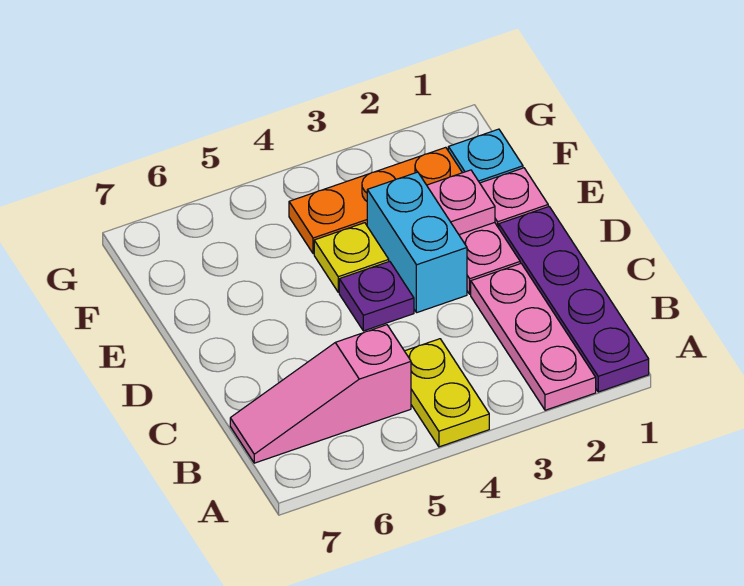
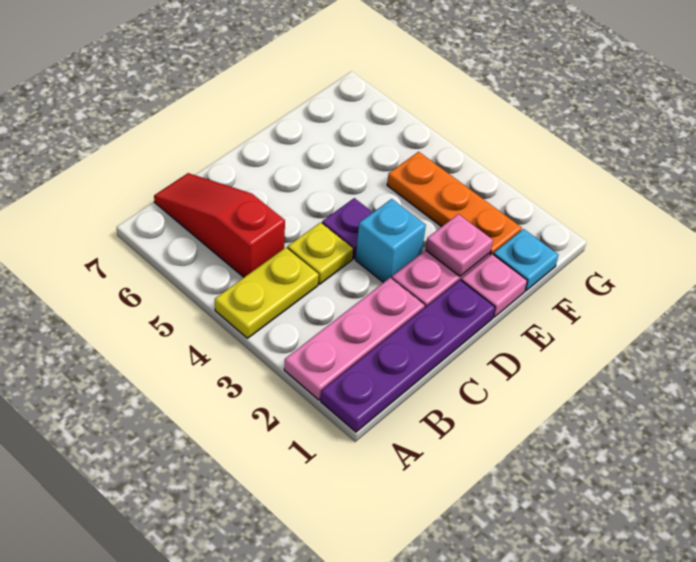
pink 1x3 slope [230,325,411,463] -> red 1x3 slope [154,173,285,277]
cyan 1x2 brick [367,172,467,313] -> cyan 1x1 brick [356,199,426,283]
yellow 1x1 plate [314,223,389,292] -> yellow 1x1 plate moved to [287,222,353,284]

